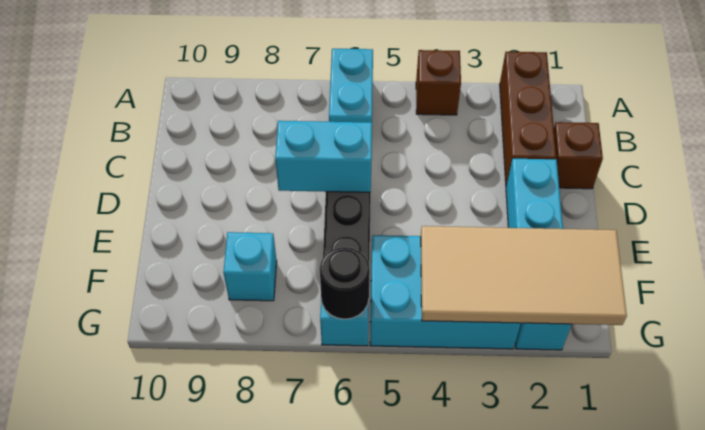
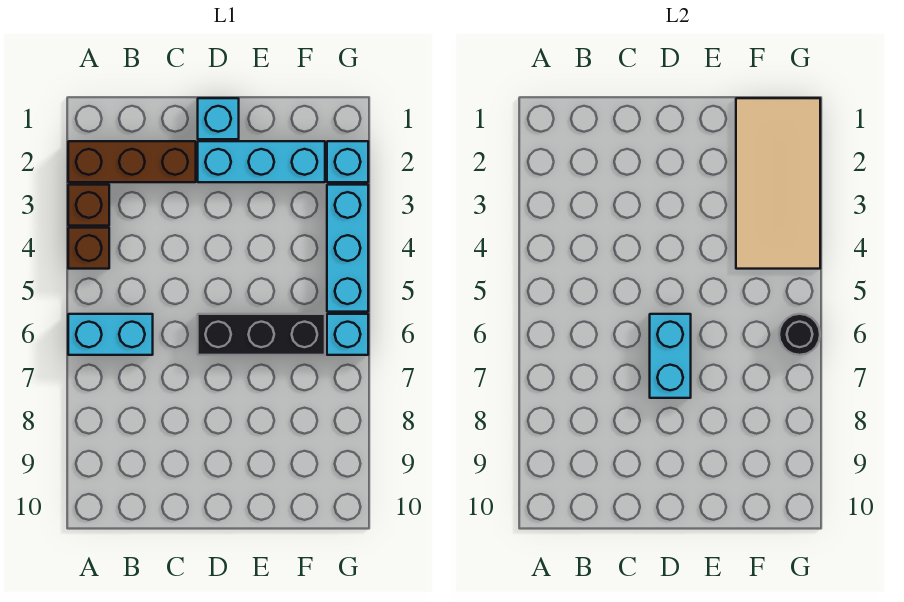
brown 1x1 brick [554,122,603,189] -> brown 1x1 brick moved to [68,185,109,226]
cyan 2x3 brick [370,235,521,349] -> cyan 1x3 brick [327,185,368,312]
cyan 1x1 brick [223,232,277,301] -> cyan 1x1 brick moved to [198,98,239,139]

